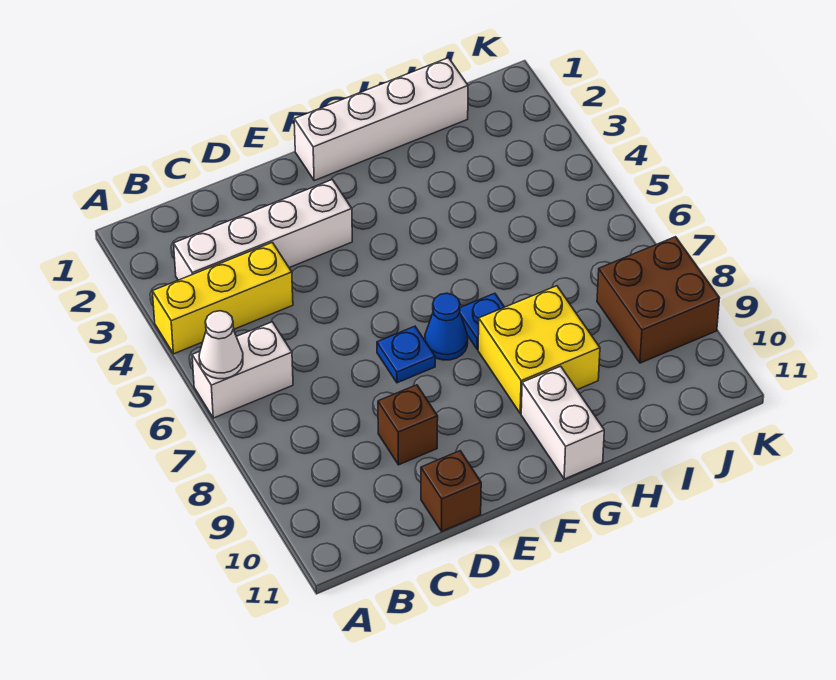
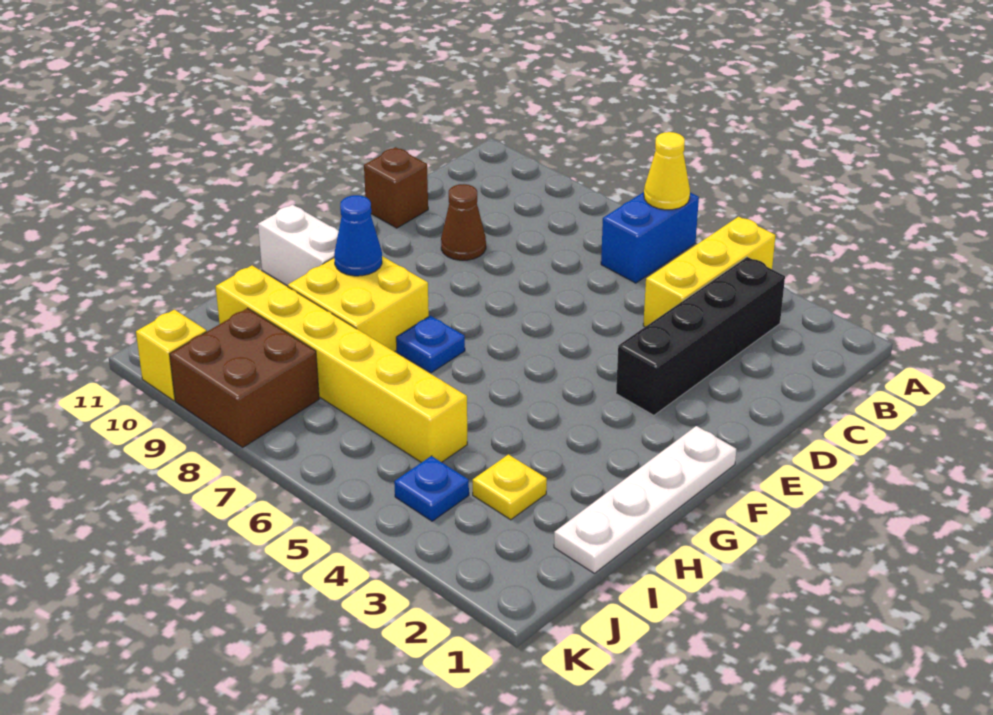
white 1x2 brick [192,322,293,418] -> blue 1x2 brick [601,192,699,283]
white 1x1 cone [199,311,243,379] -> yellow 1x1 cone [644,132,690,210]
white 1x4 brick [174,180,352,280] -> black 1x4 brick [616,257,785,415]
brown 1x1 brick [378,385,438,465] -> brown 1x1 cone [441,184,486,260]
blue 1x1 plate [377,326,435,383] -> blue 1x1 plate moved to [394,456,469,521]
white 1x4 brick [294,58,468,181] -> white 1x4 plate [554,426,736,573]
blue 1x1 cone [425,293,468,360] -> blue 1x1 cone moved to [334,195,382,276]
none -> yellow 1x1 plate [472,454,547,520]
none -> yellow 1x6 brick [216,265,467,463]
none -> yellow 1x1 brick [136,310,207,401]

